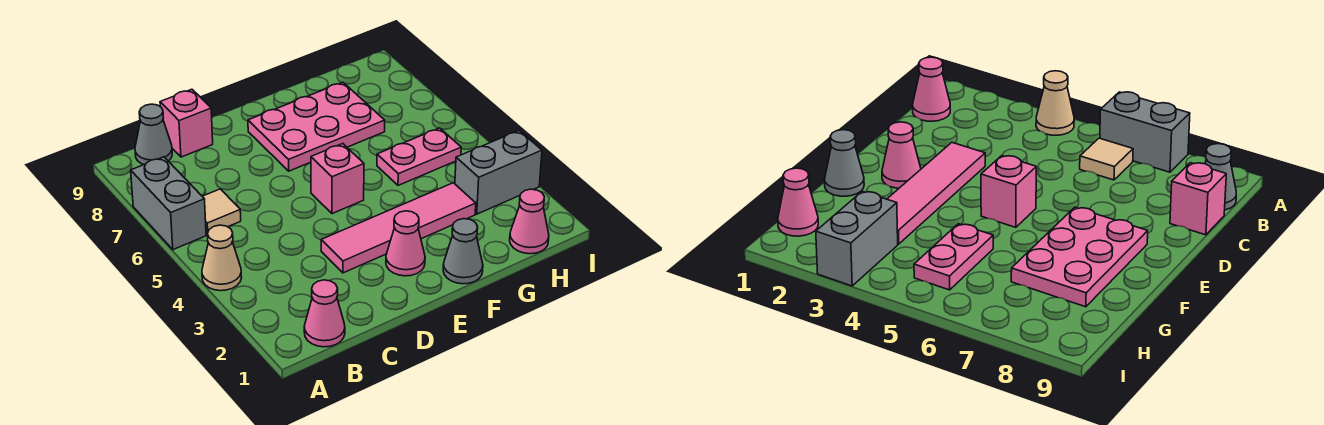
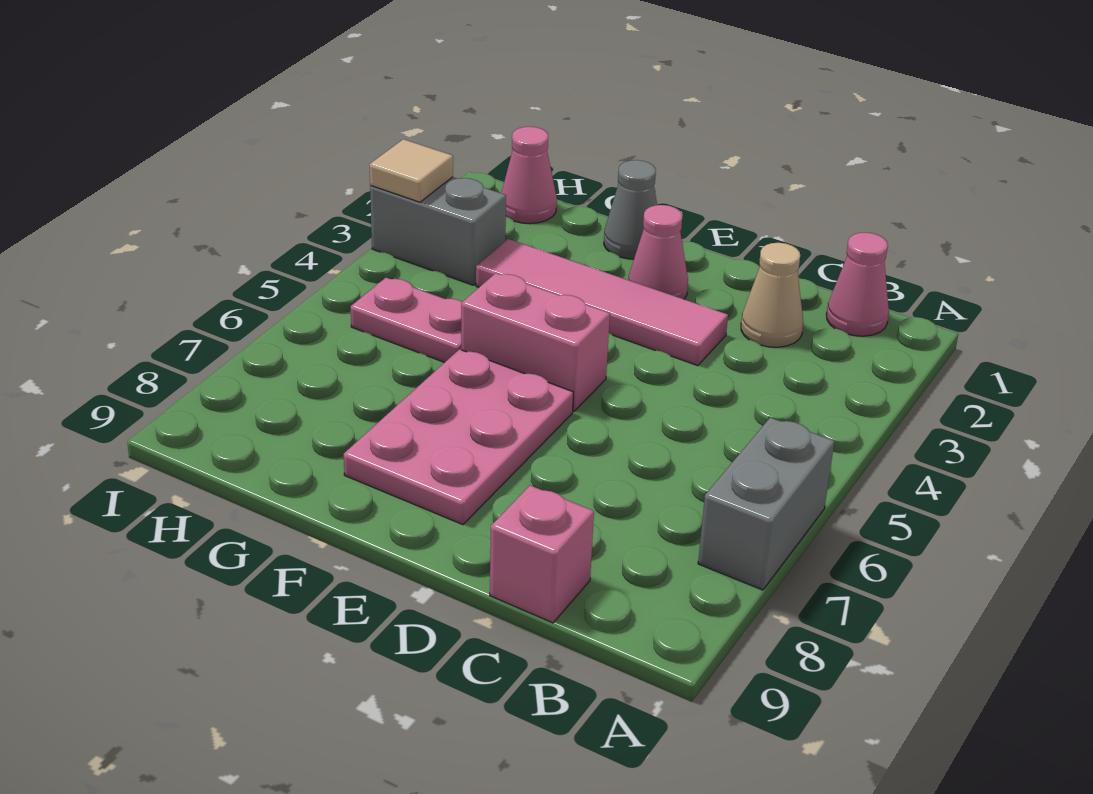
tan 1x1 cone [202,225,242,291] -> tan 1x1 cone moved to [741,243,803,347]
tan 1x1 tile [202,189,241,234] -> tan 1x1 tile moved to [369,139,453,202]
grey 1x1 cone [135,104,172,164] -> none
pink 1x1 brick [311,144,364,214] -> pink 1x2 brick [461,273,610,411]
pink 2x3 plate [248,82,385,171] -> pink 2x3 plate turned to [344,349,573,525]

